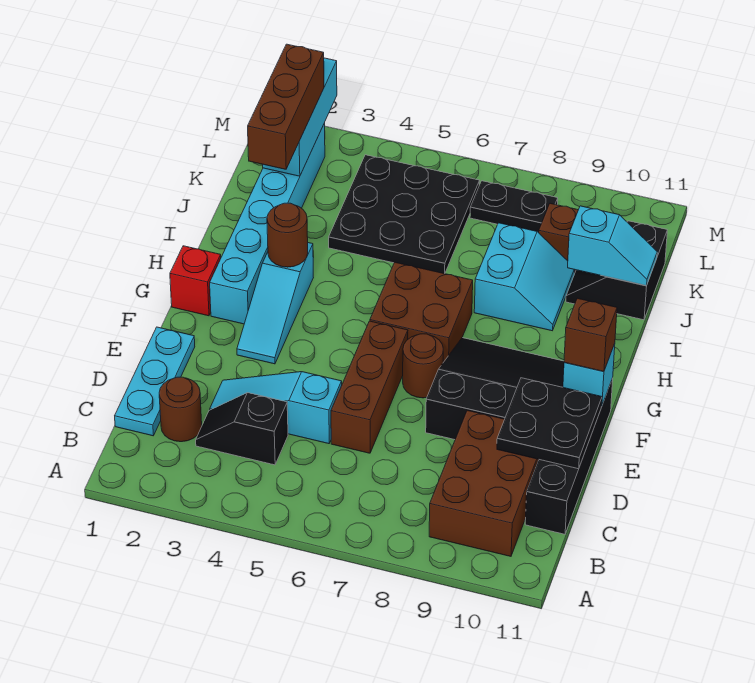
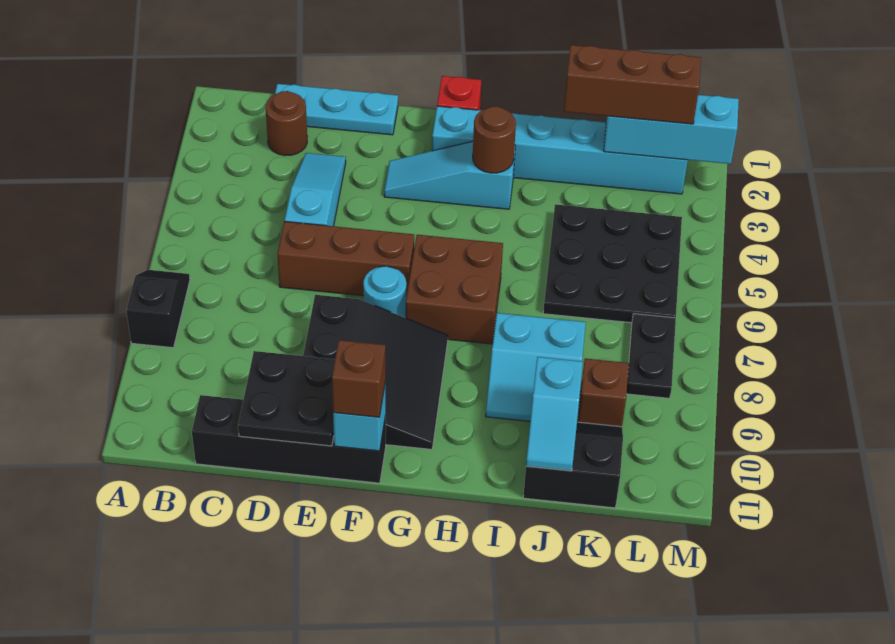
brown 2x3 brick [429,410,539,556] -> none
black 1x2 slope [196,393,288,465] -> black 1x2 slope moved to [126,270,190,348]
brown 1x1 round brick [403,334,443,398] -> cyan 1x1 round brick [363,266,406,318]

